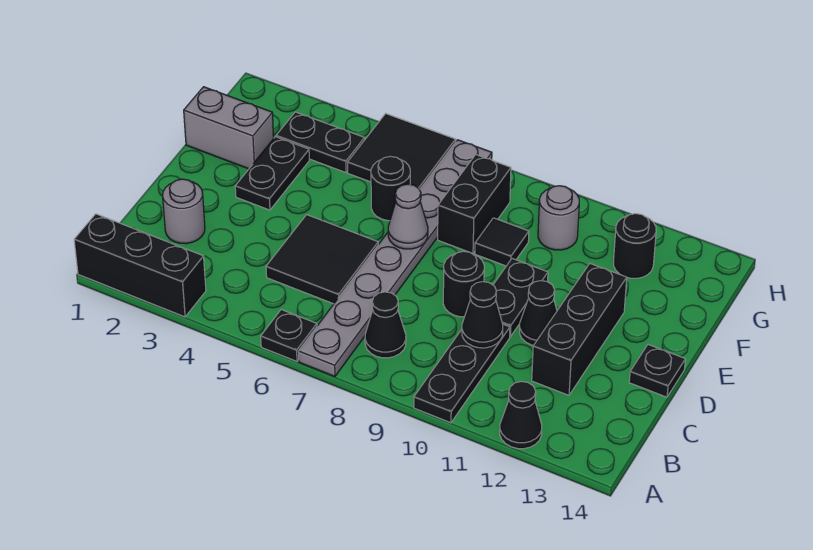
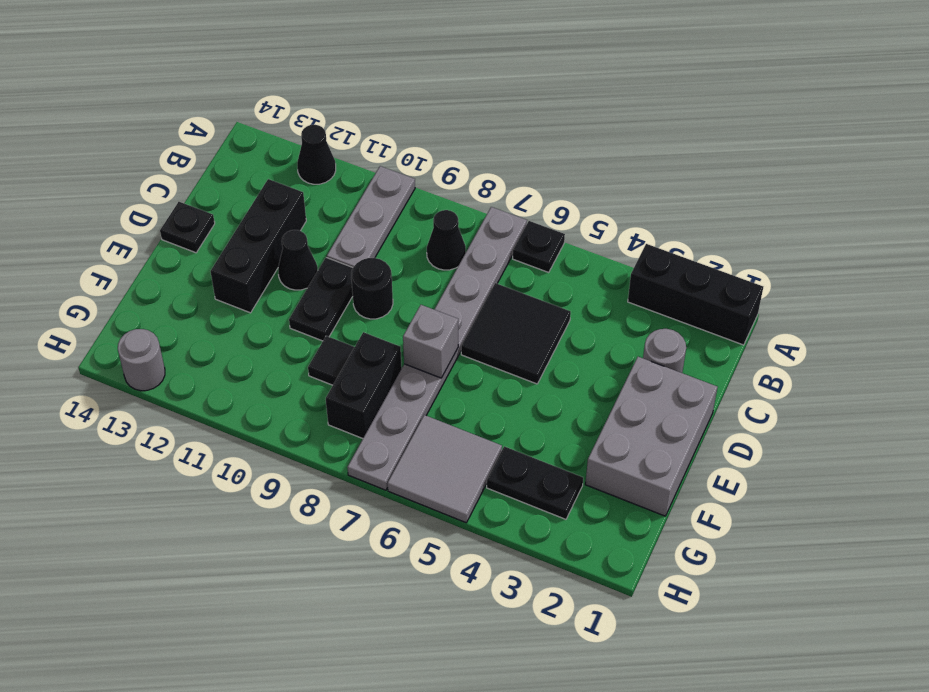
black 1x3 plate [414,324,510,423] -> grey 1x3 plate [327,166,415,267]
black 1x1 cone [462,282,503,348] -> none
black 1x2 plate [235,137,309,210] -> none
grey 1x1 cone [388,184,428,249] -> grey 1x1 brick [403,305,458,378]
grey 1x2 brick [184,87,274,169] -> grey 2x3 brick [585,357,717,516]
black 1x1 round brick [371,156,410,221] -> none
black 2x2 tile [348,114,456,190] -> grey 2x2 tile [387,415,502,523]
grey 1x1 round brick [538,186,579,250] -> grey 1x1 round brick moved to [118,329,165,391]
black 1x1 round brick [614,214,656,278] -> none

